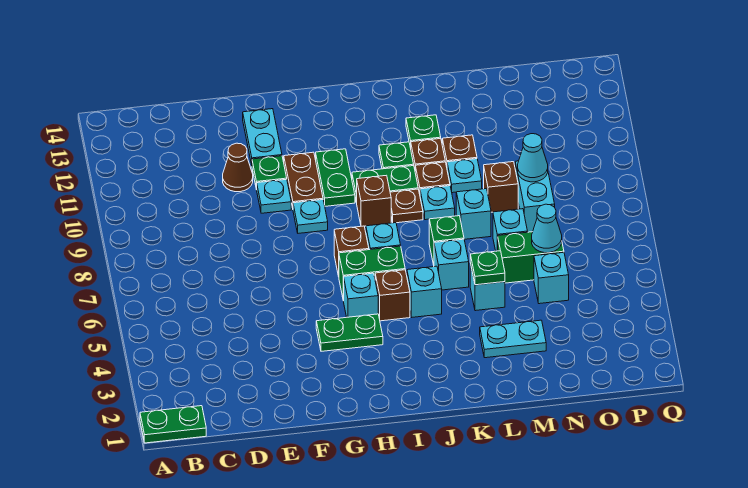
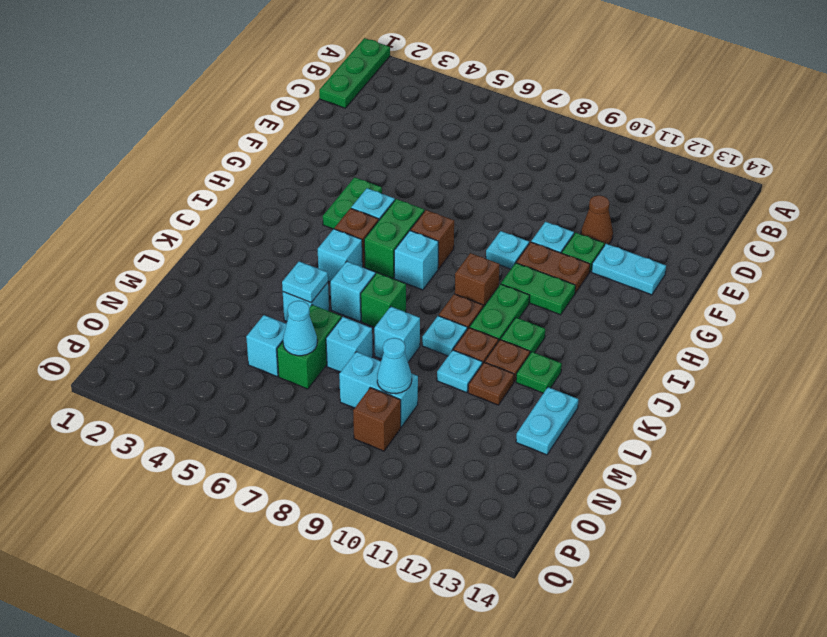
green 1x2 plate [140,406,206,443] -> green 1x3 plate [319,38,390,108]
cyan 1x2 plate [480,320,546,358] -> cyan 1x2 plate moved to [516,387,578,455]
green 1x1 plate [470,251,505,285] -> cyan 1x1 plate [282,261,328,302]
brown 1x1 brick [484,162,518,212] -> brown 1x1 brick moved to [353,388,401,451]

